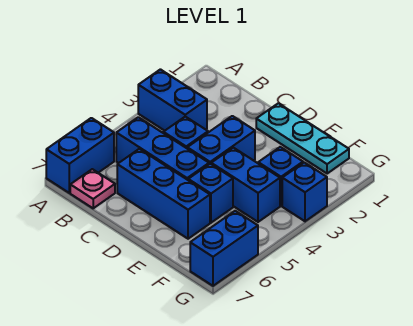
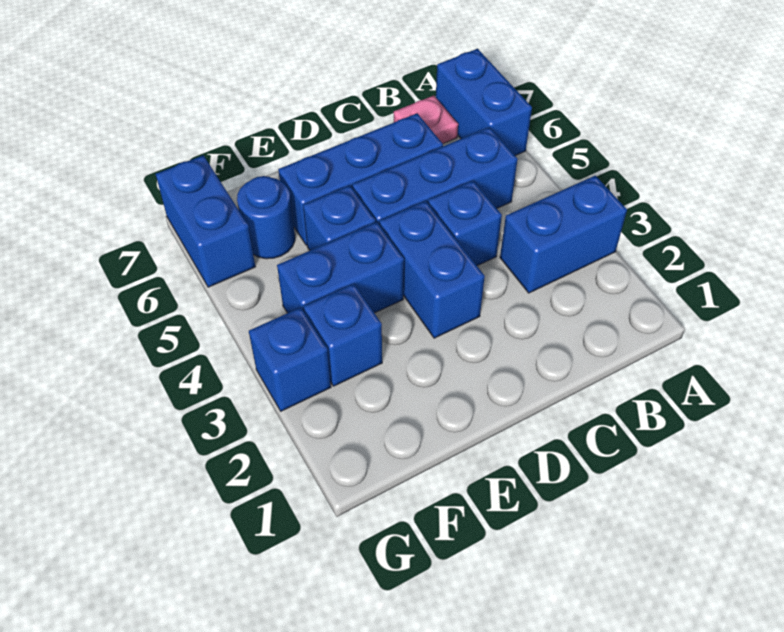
cyan 1x3 plate [256,103,349,174] -> none
none -> blue 1x1 round brick [237,176,295,259]

